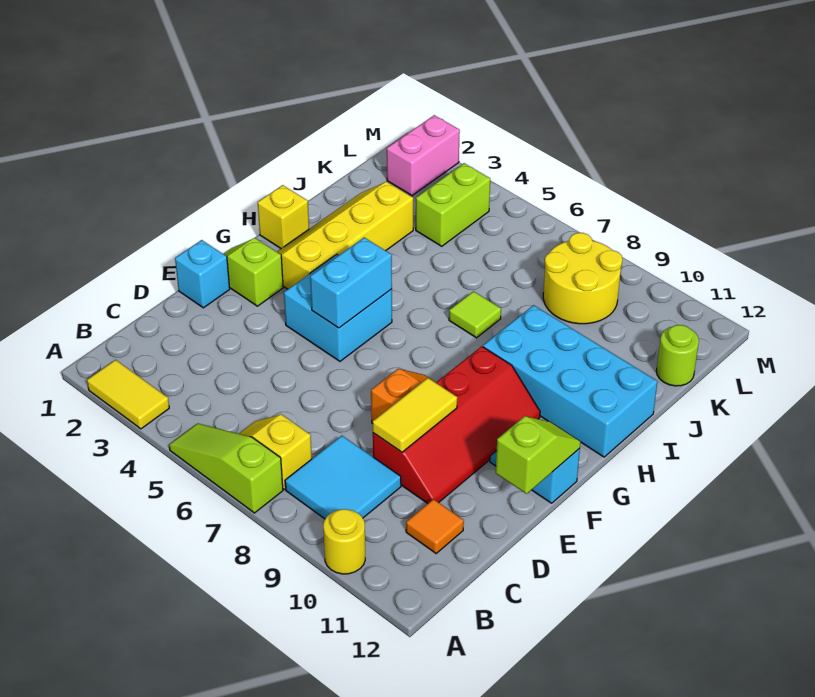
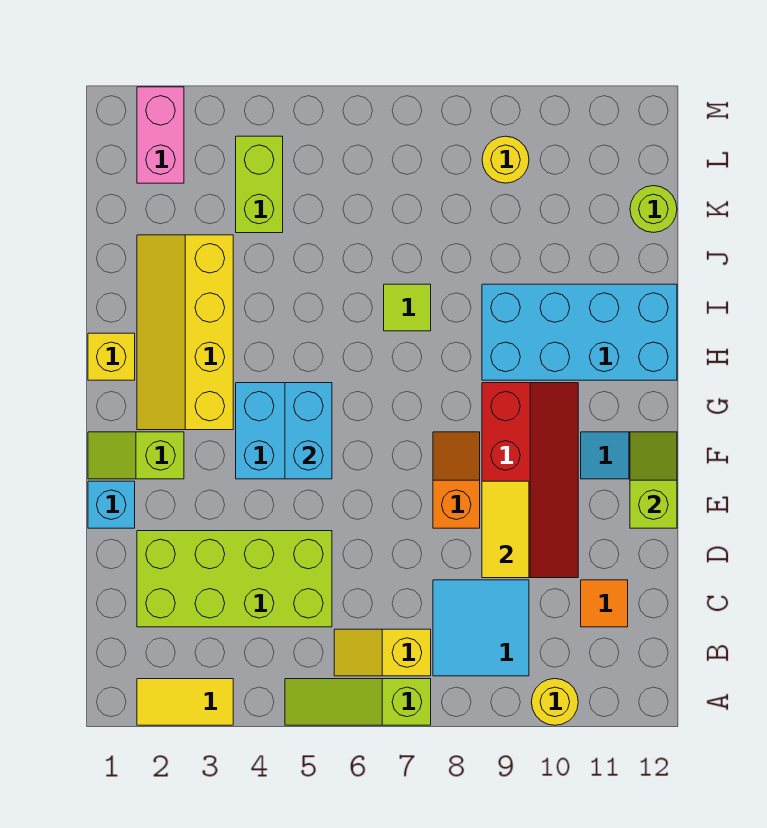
none -> lime 2x4 brick [137,531,332,627]
yellow 2x2 round brick [543,233,622,324] -> yellow 1x1 round brick [482,136,529,183]

